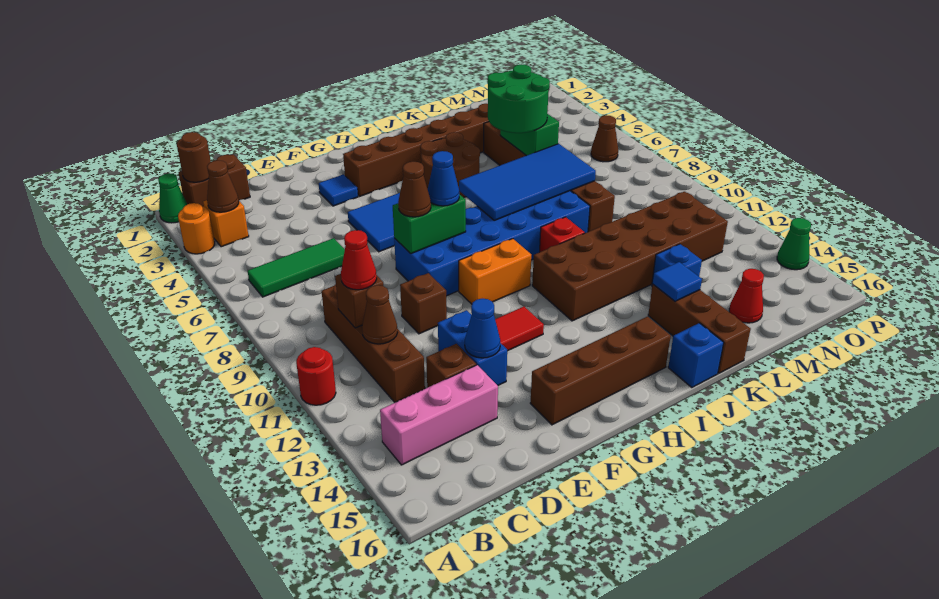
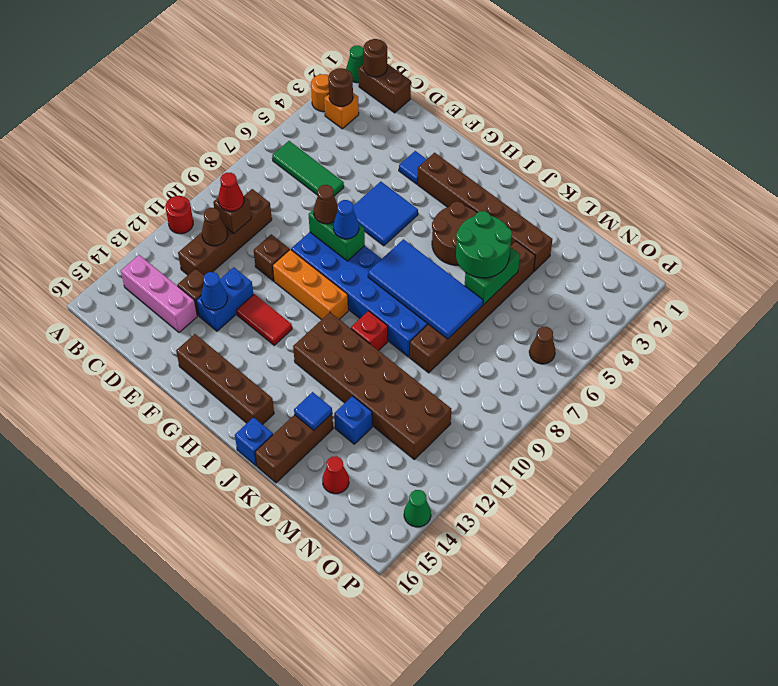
brown 1x1 cone [207,160,239,212] -> brown 1x1 round brick [328,68,353,106]
orange 1x2 brick [459,239,531,304] -> orange 1x3 brick [273,249,348,320]

